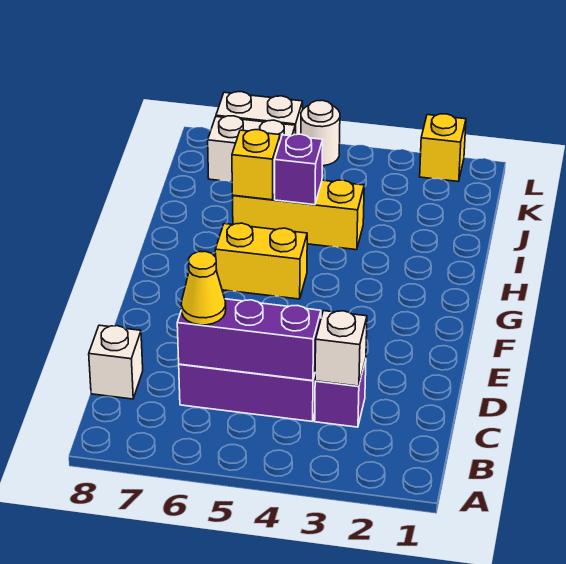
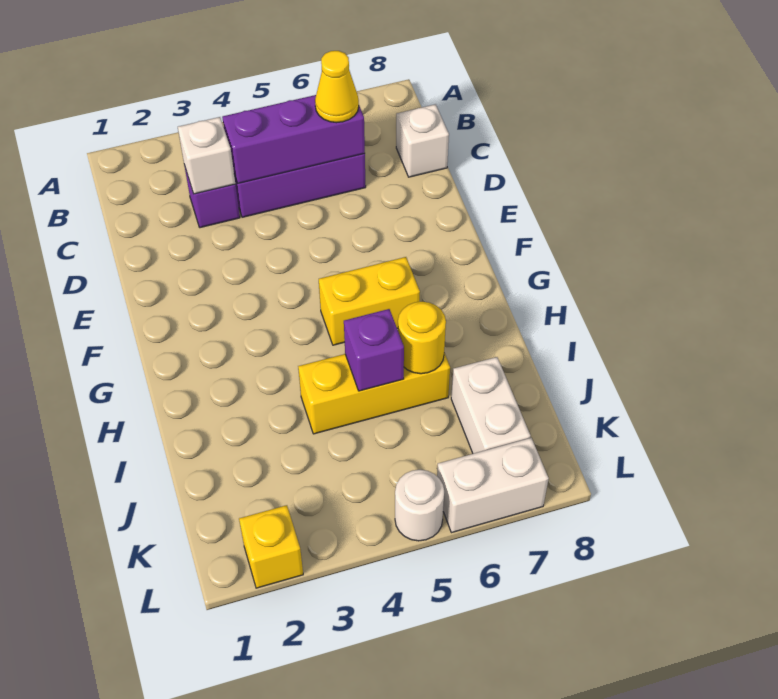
yellow 1x1 brick [232,130,280,200] -> yellow 1x1 round brick [398,302,446,374]
white 1x2 brick [208,116,295,182] -> white 1x2 brick turned to [451,357,531,454]

